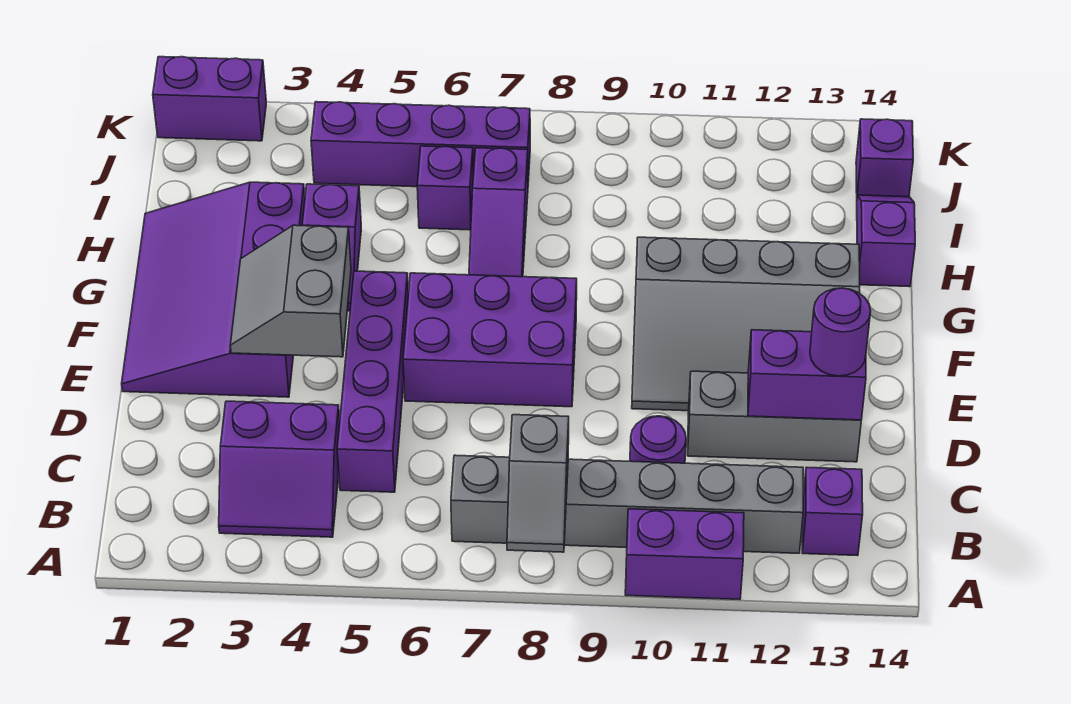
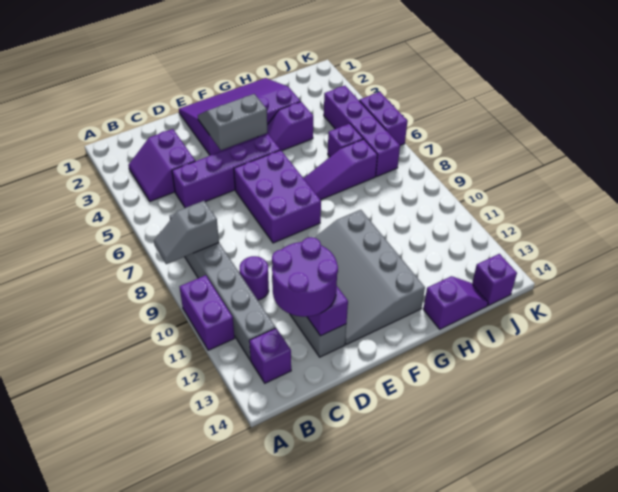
purple 1x1 round brick [810,288,871,376] -> purple 2x2 round brick [272,237,338,317]
purple 1x2 brick [153,57,266,141] -> purple 1x2 brick moved to [359,92,407,145]

